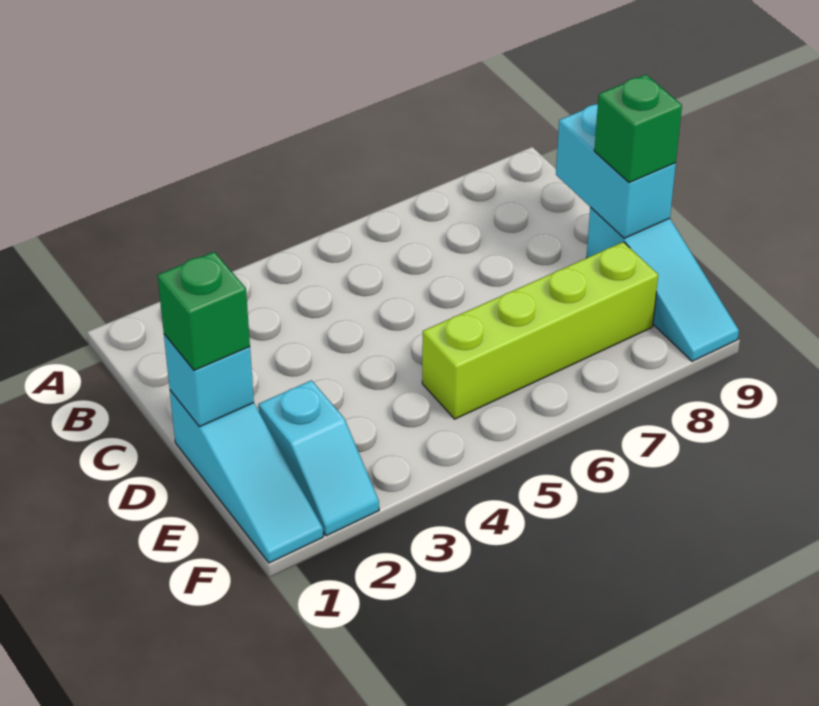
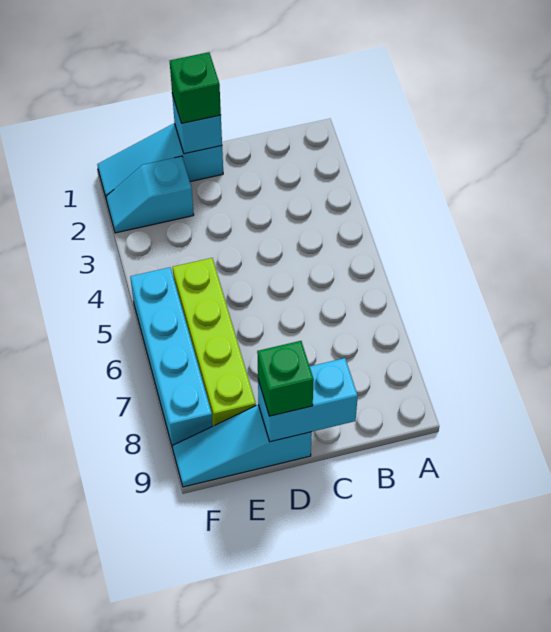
none -> cyan 1x4 brick [130,267,213,448]

